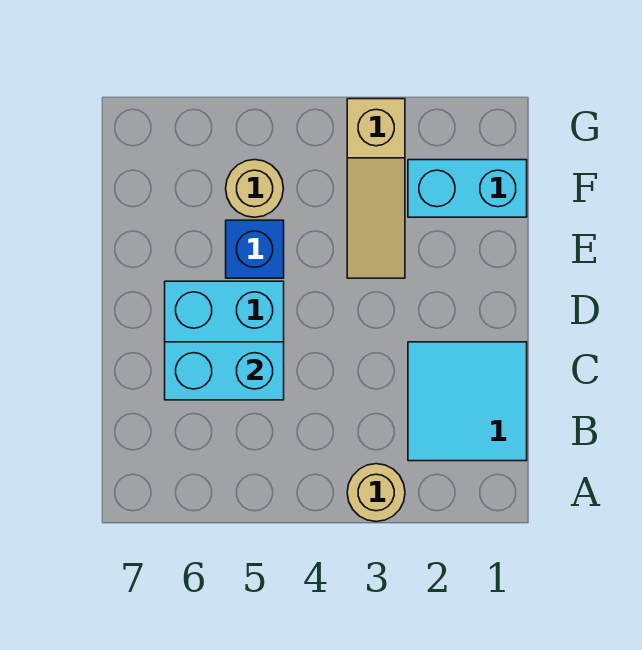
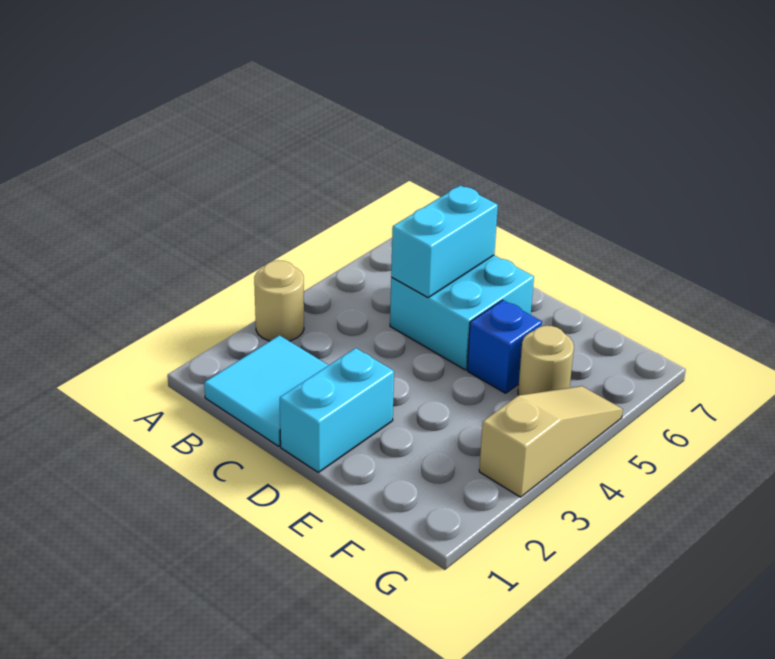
tan 1x3 slope [347,99,405,278] -> tan 1x3 slope turned to [479,386,623,497]
cyan 1x2 brick [408,160,527,217] -> cyan 1x2 brick moved to [280,348,394,472]

